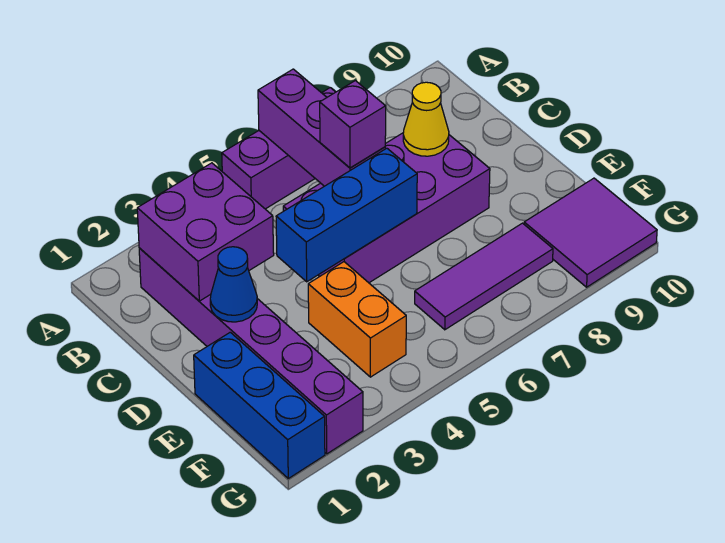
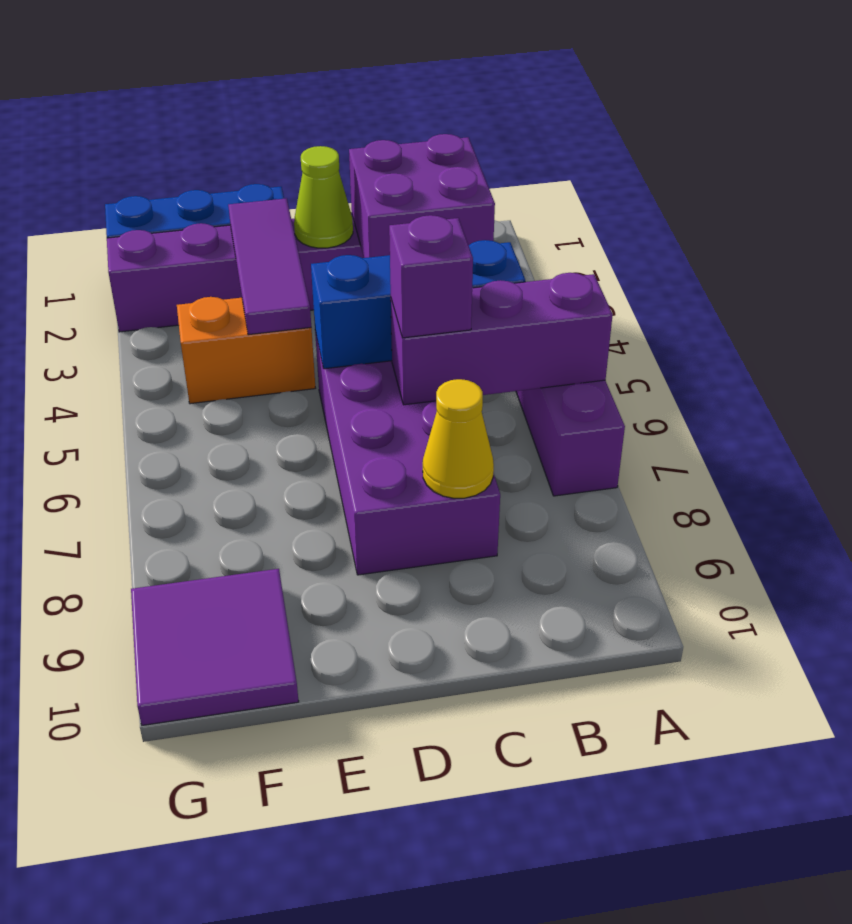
blue 1x1 cone [210,247,257,322] -> lime 1x1 cone [294,146,353,248]
blue 1x3 brick [276,148,417,282] -> blue 1x3 brick turned to [311,240,525,369]
purple 1x3 tile [415,223,553,330] -> purple 1x3 tile moved to [228,198,311,335]

